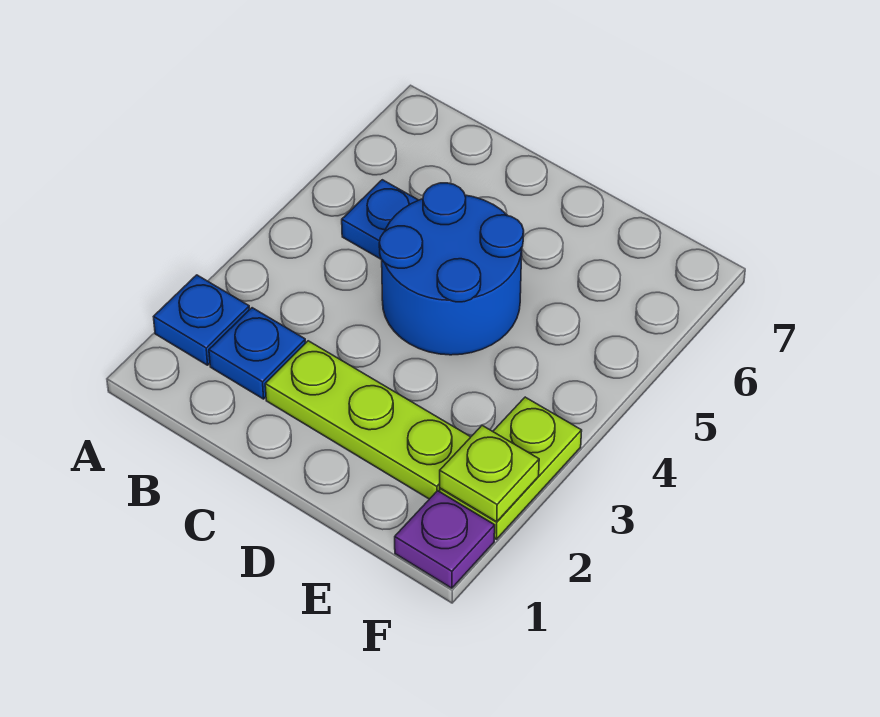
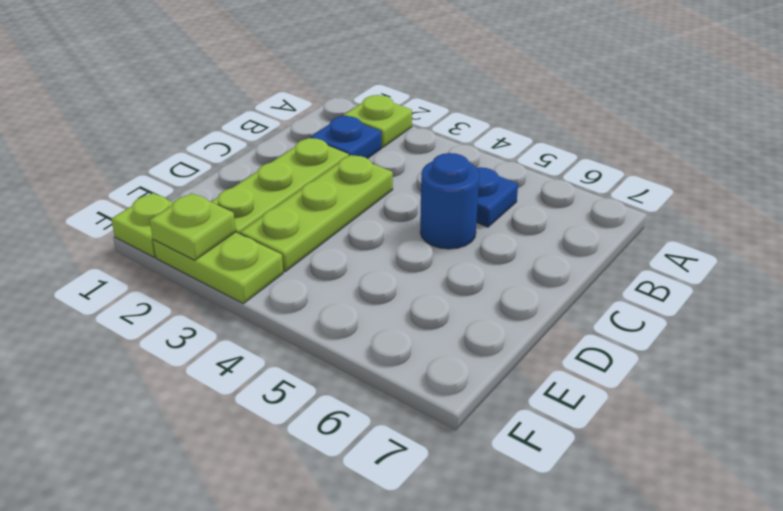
blue 1x1 plate [154,275,250,365] -> lime 1x1 plate [343,95,412,147]
none -> lime 1x3 plate [240,155,393,271]
blue 2x2 round brick [379,183,524,355] -> blue 1x1 round brick [420,153,479,249]
purple 1x1 plate [395,491,495,588] -> lime 1x1 plate [111,193,173,257]

